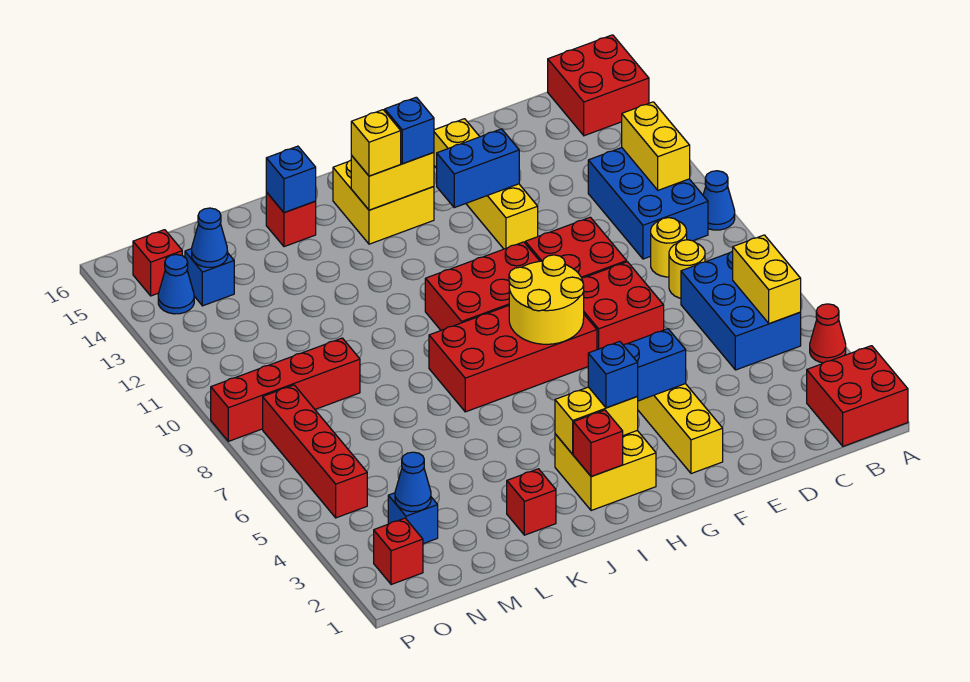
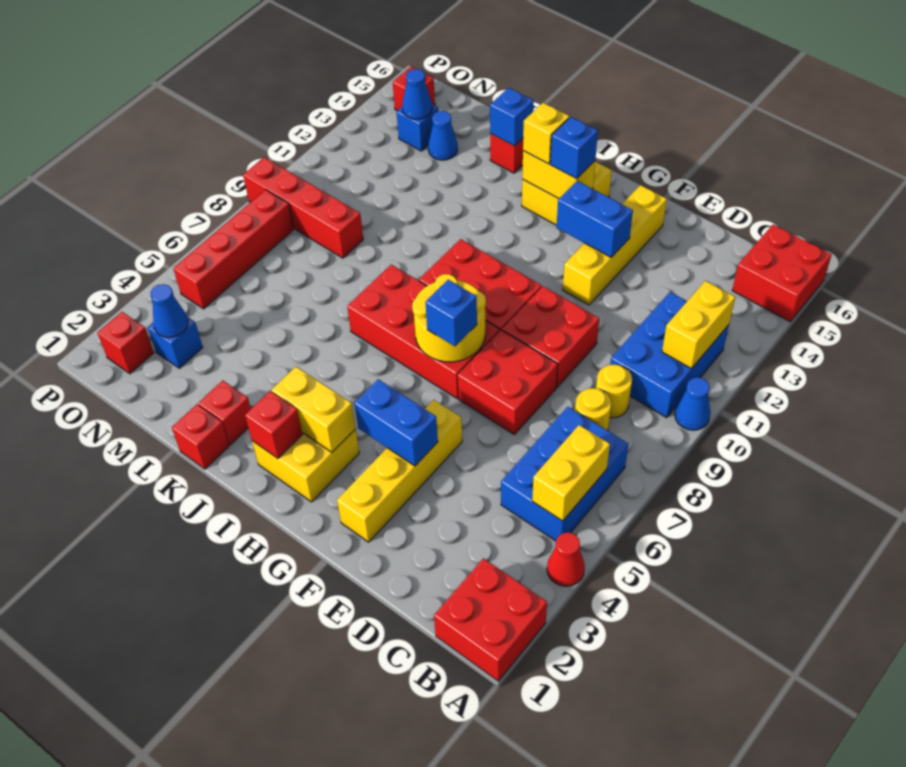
blue 1x1 brick [588,342,638,408] -> blue 1x1 brick moved to [425,280,477,346]
none -> red 1x1 brick [172,404,229,469]
blue 1x1 cone [158,255,194,314] -> blue 1x1 cone moved to [428,111,458,160]

